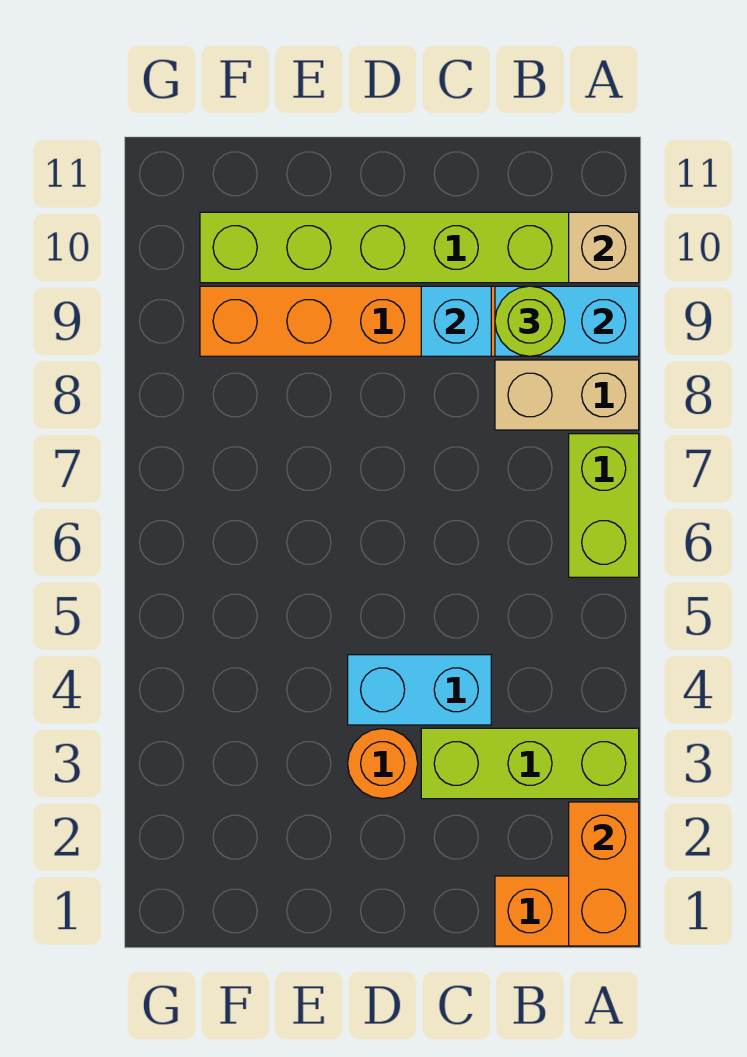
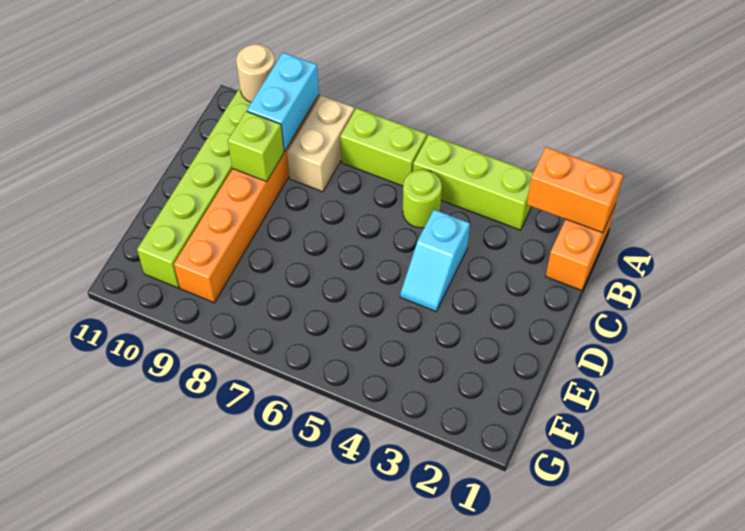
lime 1x3 brick [421,728,639,799] -> lime 1x3 brick turned to [413,135,533,230]
tan 1x1 brick [569,212,639,283] -> tan 1x1 round brick [236,44,275,102]
lime 1x1 round brick [495,286,565,356] -> lime 1x1 round brick moved to [403,170,442,228]
cyan 1x2 brick [348,655,491,725] -> cyan 1x2 slope [400,210,470,311]
cyan 1x1 brick [421,286,491,356] -> lime 1x1 brick [228,111,284,181]
orange 1x1 round brick [348,728,418,799] -> none

